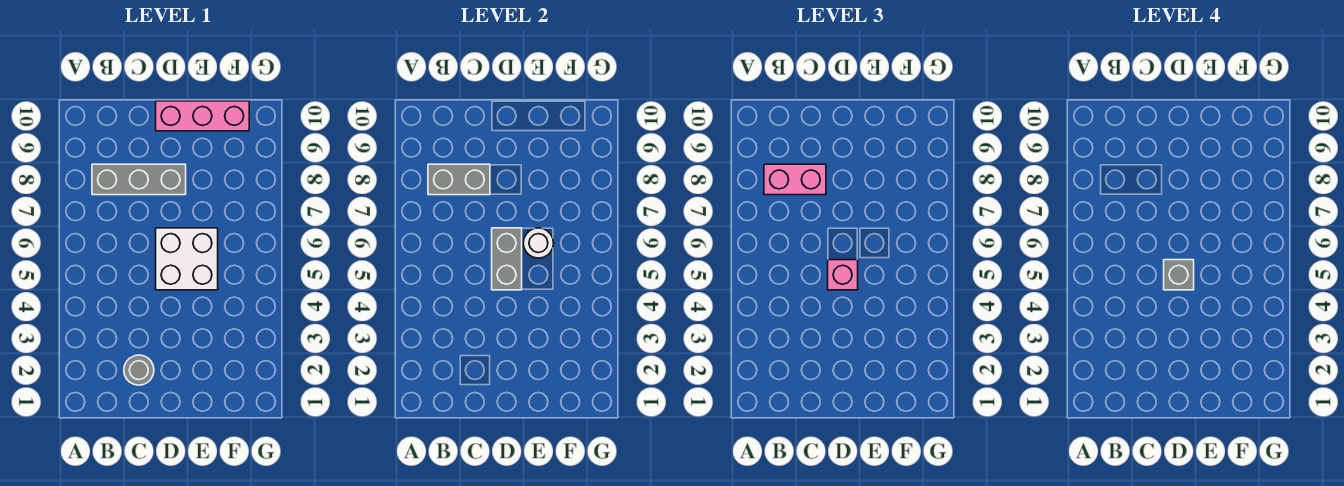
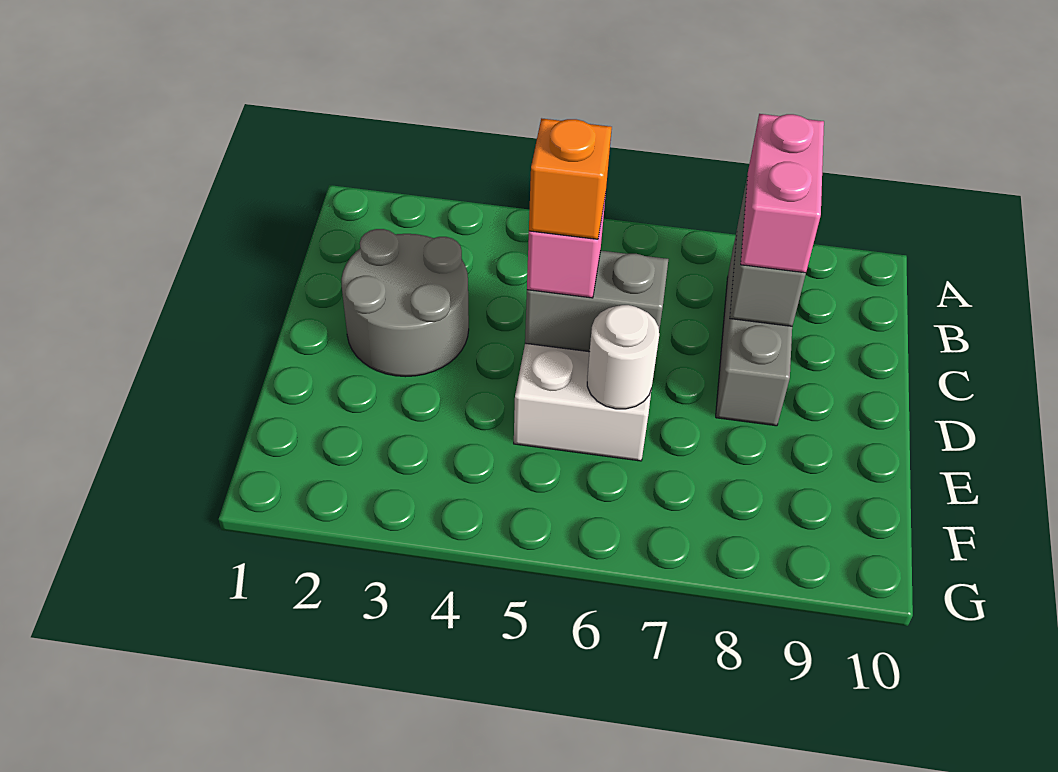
grey 1x1 round brick [124,355,154,385] -> grey 2x2 round brick [341,229,469,377]
grey 1x1 brick [1164,260,1194,290] -> orange 1x1 brick [529,118,612,239]
pink 1x3 brick [156,101,249,131] -> none

